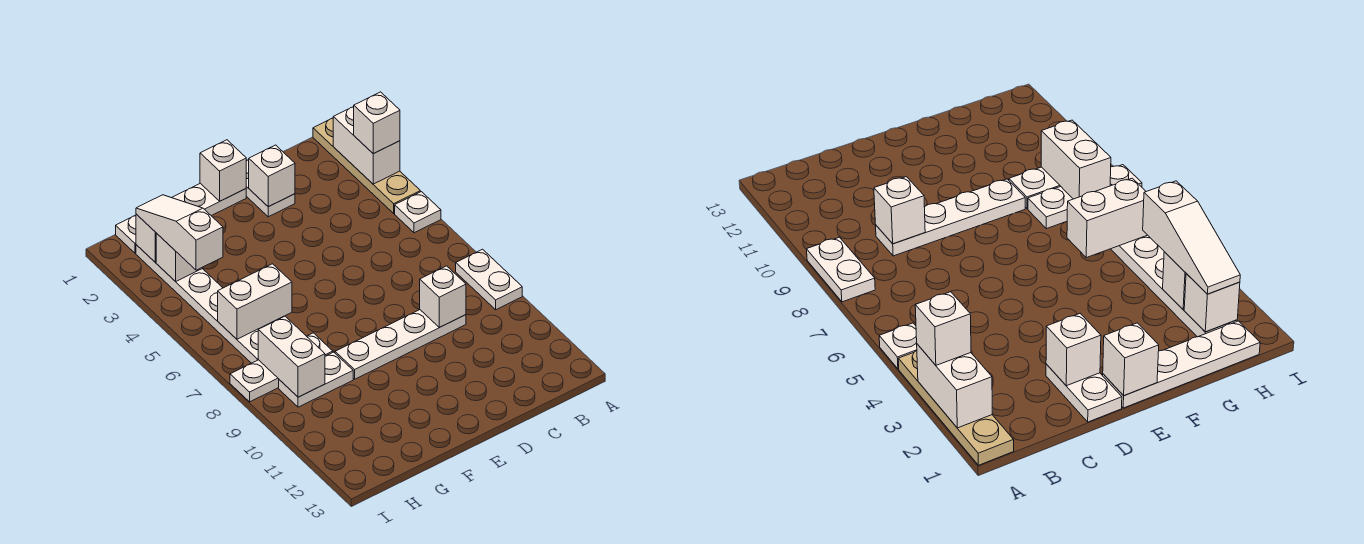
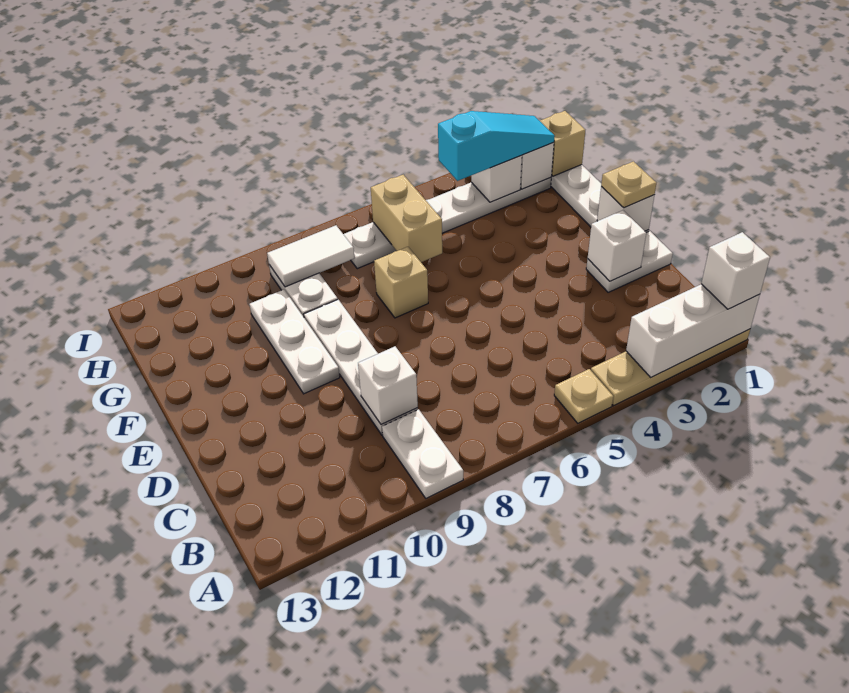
white 1x2 brick [333,107,400,184] -> white 1x3 brick [626,284,760,377]
white 1x1 brick [354,92,400,154] -> white 1x1 brick moved to [701,232,770,309]
white 1x1 plate [395,192,441,233] -> tan 1x1 plate [554,369,613,423]
white 1x2 plate [456,249,522,310] -> white 1x2 plate turned to [382,409,463,498]
none -> tan 1x1 plate [601,161,656,208]
none -> tan 1x1 brick [374,247,428,318]
white 1x2 brick [218,264,292,339] -> tan 1x2 brick [371,175,442,262]
white 1x3 plate [230,333,333,402] -> white 1x3 plate moved to [249,290,340,394]
none -> tan 1x1 brick [540,111,585,176]
white 1x3 slope [136,195,223,270] -> cyan 1x3 slope [438,111,555,181]
white 1x2 brick [258,316,325,397] -> white 1x2 tile [267,225,354,287]

